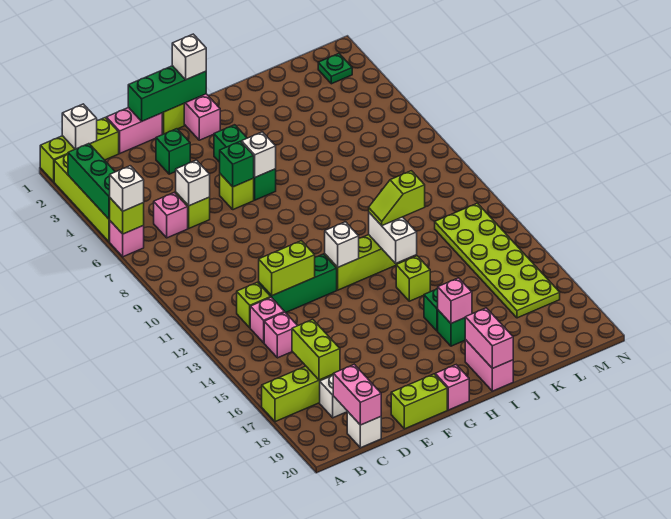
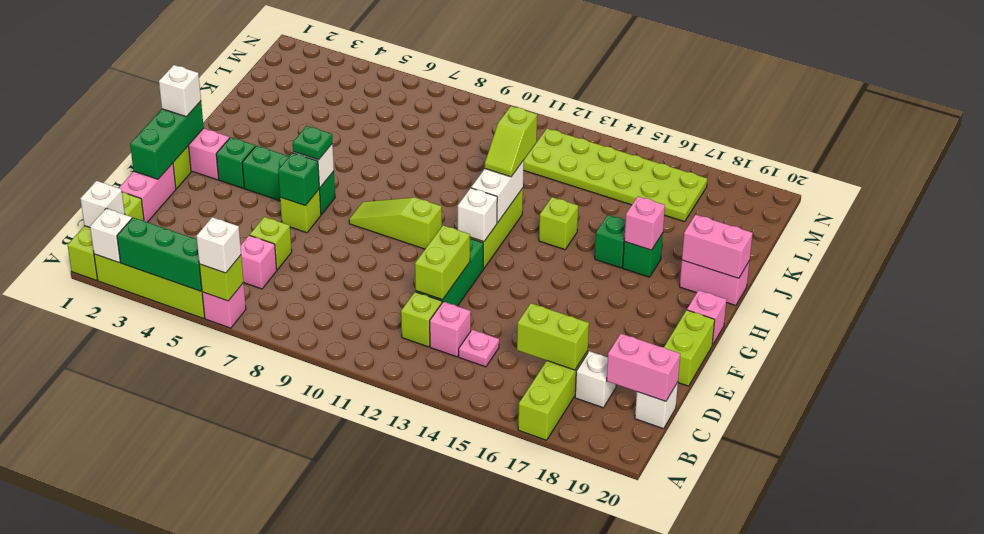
pink 1x1 brick [264,312,298,358] -> pink 1x1 plate [459,330,499,367]
white 1x1 brick [176,160,210,206] -> white 1x1 brick moved to [90,208,132,263]
green 1x1 brick [156,129,190,174] -> green 1x1 brick moved to [216,137,255,188]
none -> lime 1x3 slope [349,197,442,249]
white 1x2 brick [369,213,417,263] -> white 1x2 brick turned to [471,160,524,223]
green 1x1 plate [318,54,352,84] -> green 1x1 plate moved to [293,126,333,160]

